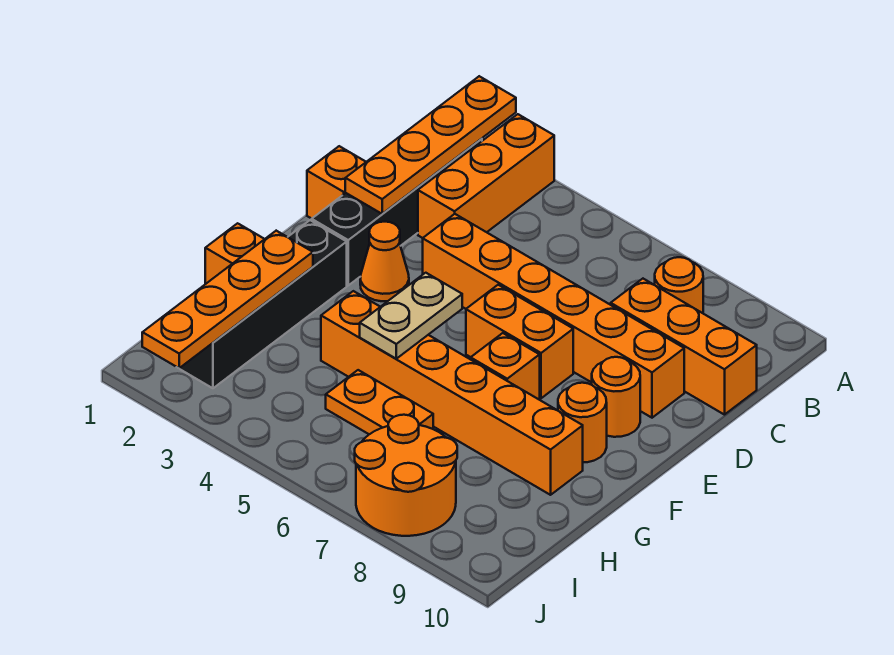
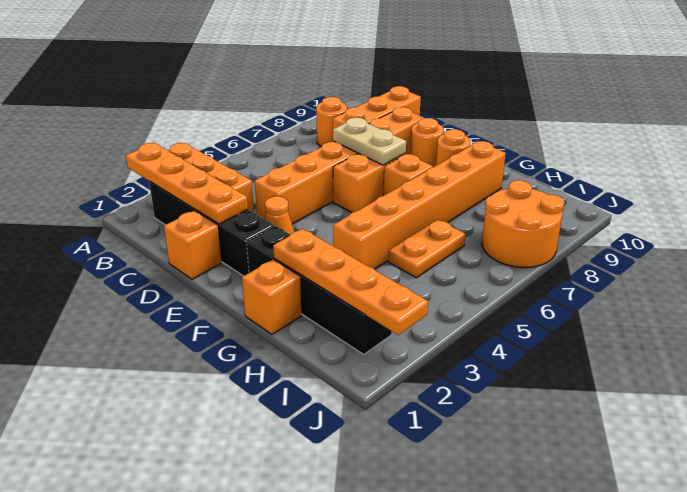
tan 1x2 plate [360,273,462,359] -> tan 1x2 plate moved to [333,118,406,165]

